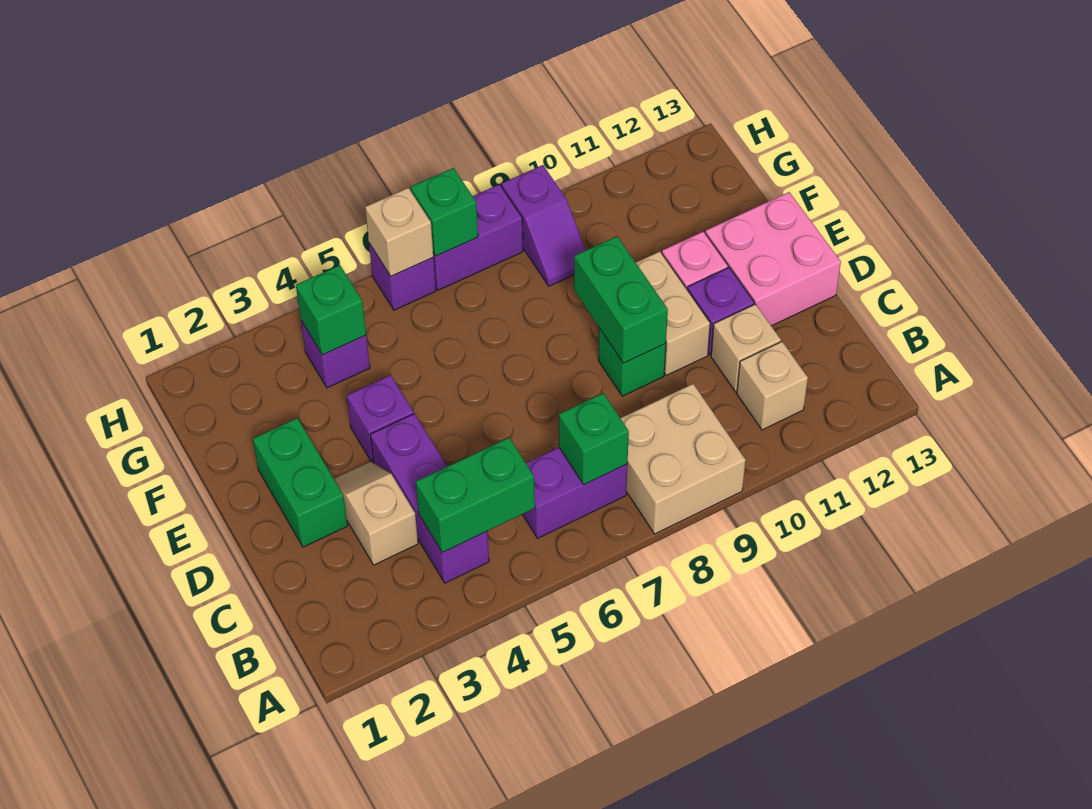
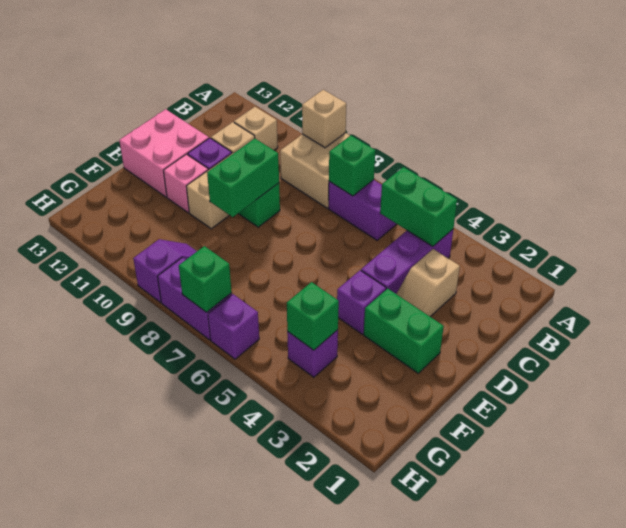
green 1x2 brick [253,418,348,547] -> green 1x2 brick turned to [364,289,444,373]
tan 1x1 brick [365,188,434,276] -> tan 1x1 brick moved to [302,90,346,148]

